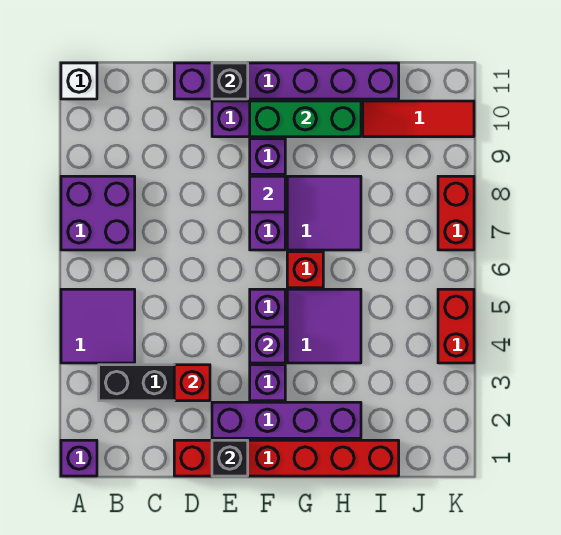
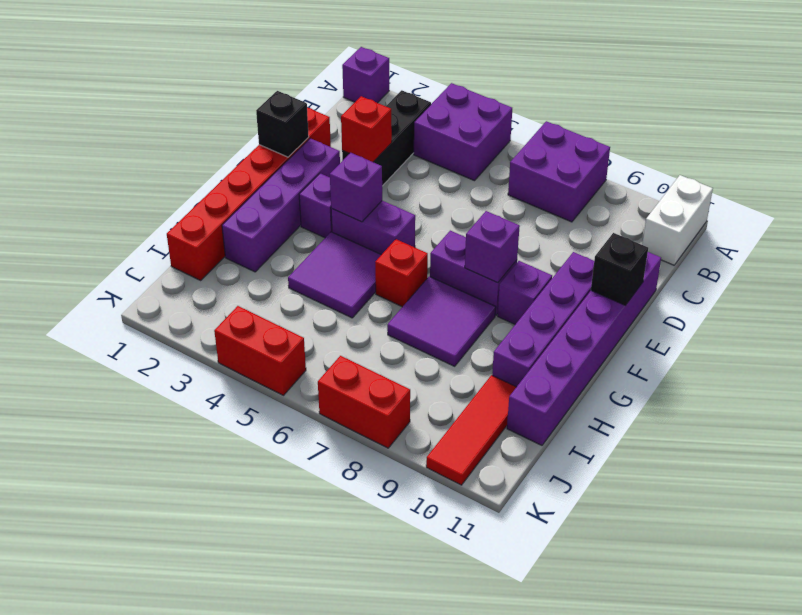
purple 2x2 tile [61,289,135,363] -> purple 2x2 brick [414,83,512,181]
white 1x1 brick [61,63,97,99] -> white 1x2 brick [642,175,713,265]
purple 1x1 tile [250,176,285,212] -> purple 1x1 brick [465,211,520,283]
green 1x3 brick [250,101,361,137] -> none

